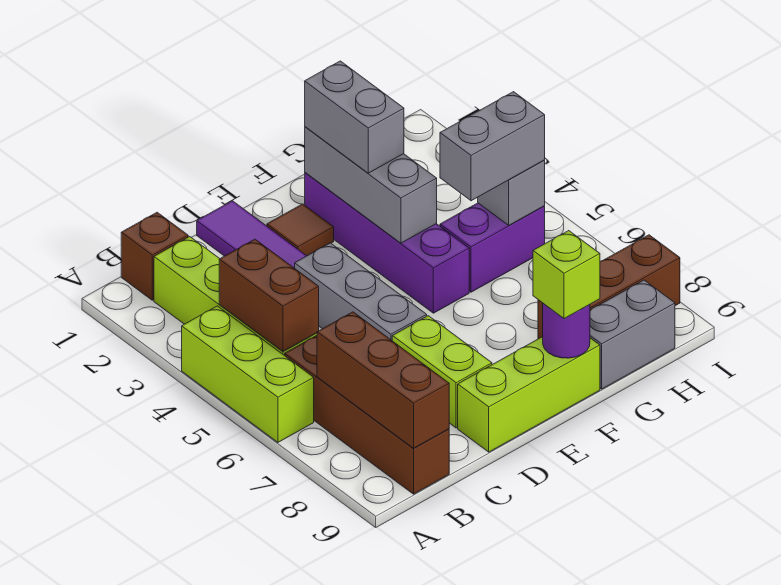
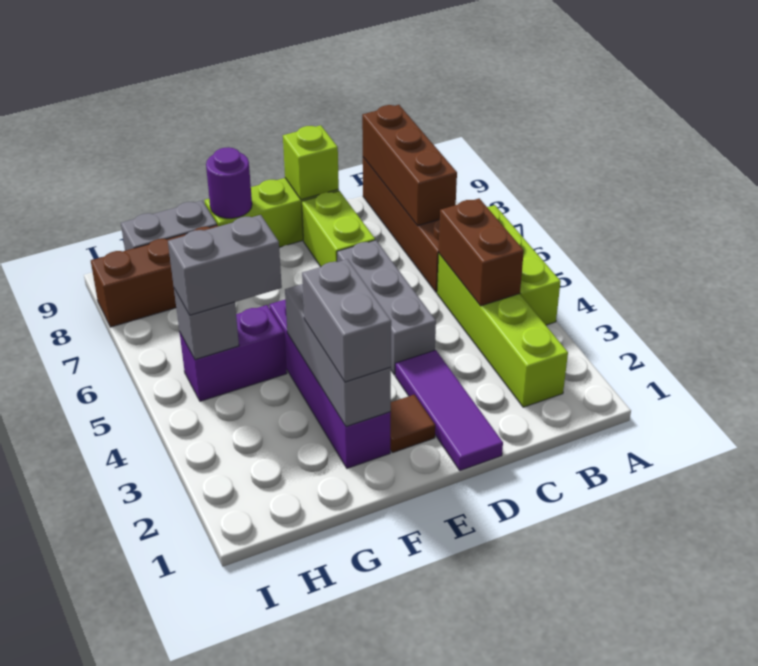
brown 1x1 brick [121,212,188,300] -> none
lime 1x1 brick [533,231,600,319] -> lime 1x1 brick moved to [283,125,339,200]

